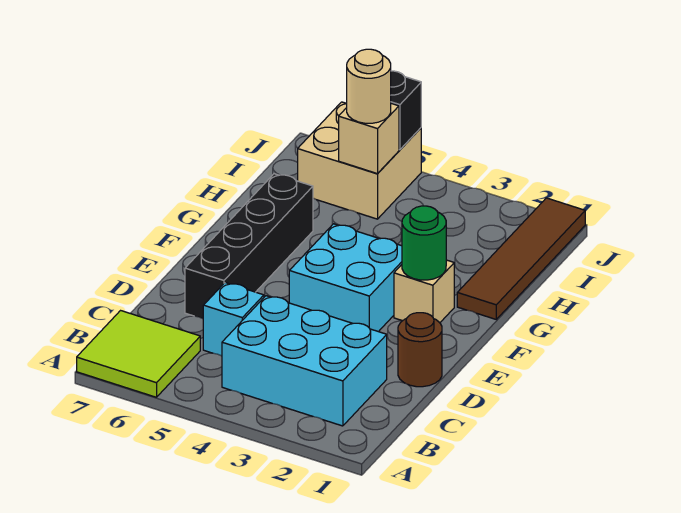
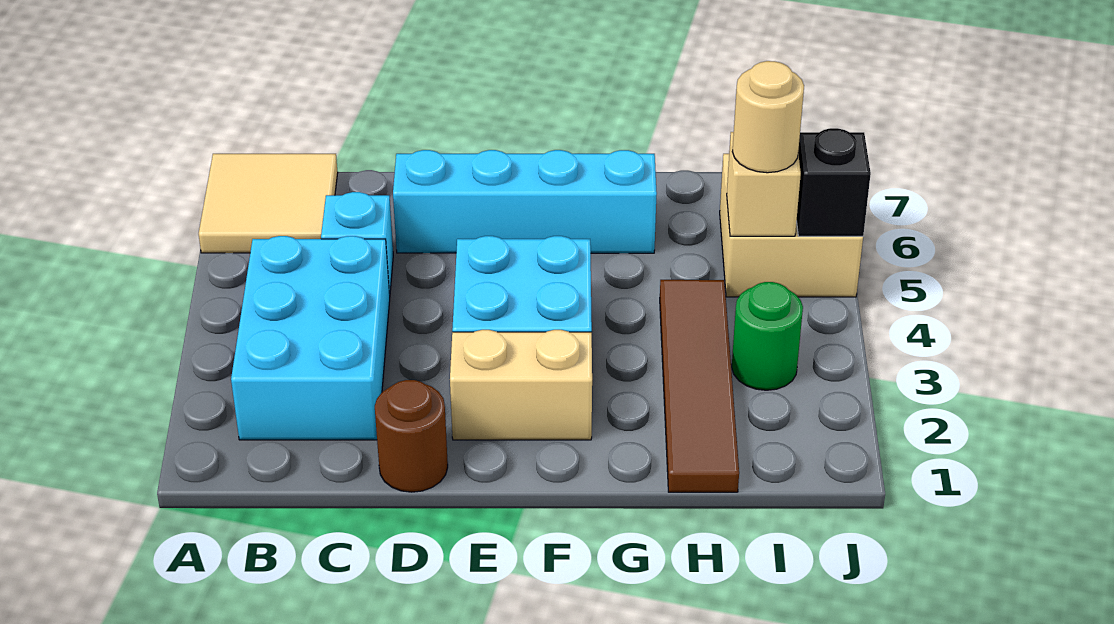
lime 2x2 tile [77,311,200,397] -> tan 2x2 tile [199,154,338,253]
black 1x4 brick [185,174,313,319] -> cyan 1x4 brick [393,150,657,253]
tan 1x1 brick [394,260,454,323] -> tan 1x2 brick [450,330,592,440]
green 1x1 round brick [402,206,446,280] -> green 1x1 round brick moved to [732,282,803,390]
brown 1x4 tile [457,198,585,319] -> brown 1x4 tile turned to [660,280,739,492]

